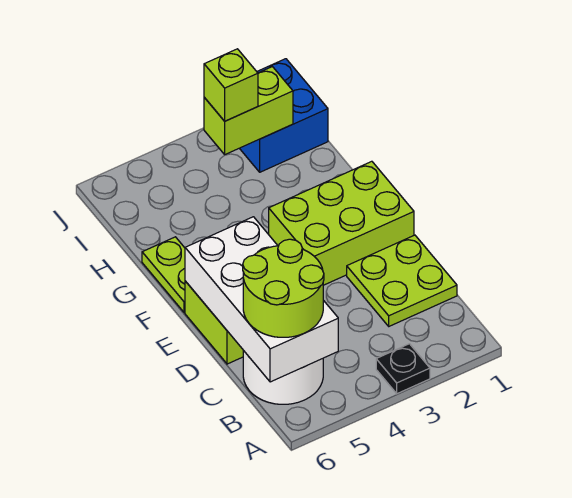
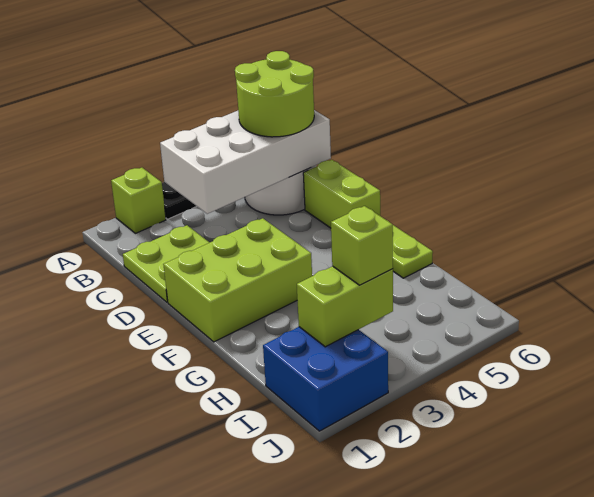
none -> lime 1x1 brick [111,168,166,233]
white 2x4 brick [185,217,338,382] -> white 2x4 brick turned to [160,110,331,214]

